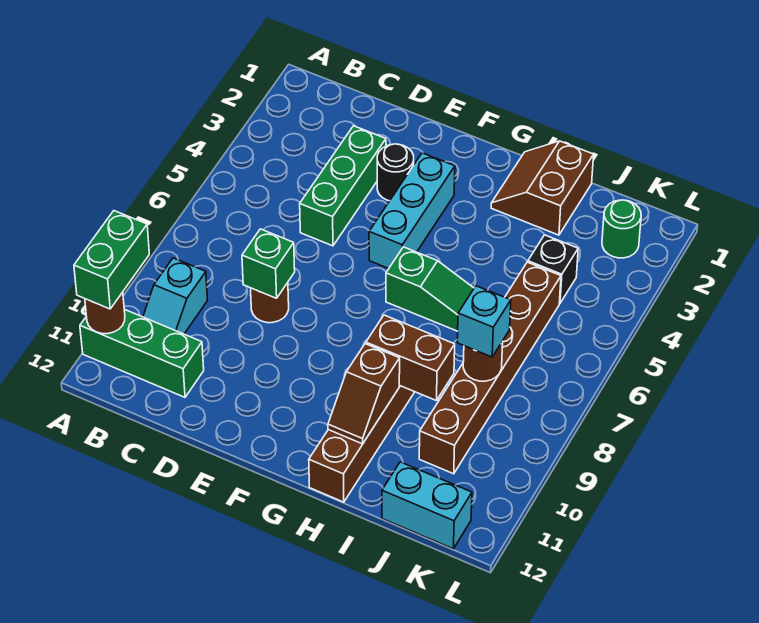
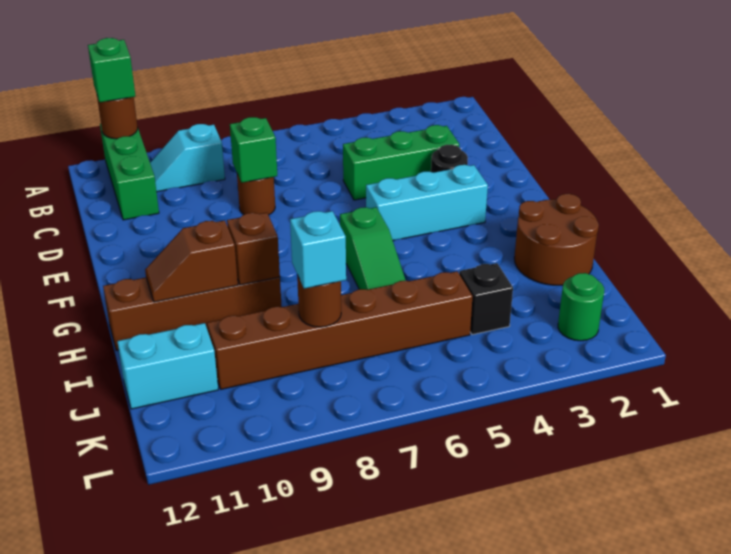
green 1x2 brick [74,211,149,309] -> green 1x1 brick [88,38,135,102]
brown 2x2 slope [491,141,594,235] -> brown 2x2 round brick [514,194,599,285]
brown 1x2 brick [366,315,455,401] -> brown 1x1 brick [227,213,280,285]
cyan 1x2 brick [382,462,472,549] -> cyan 1x2 brick turned to [117,323,218,409]

